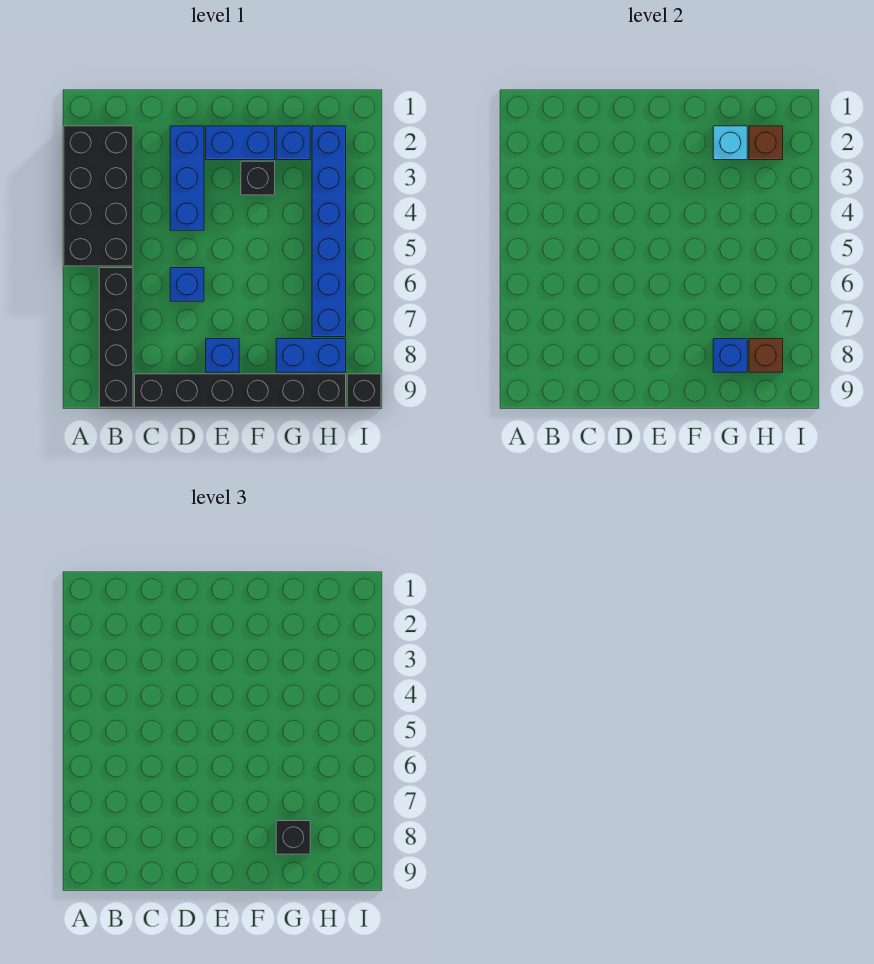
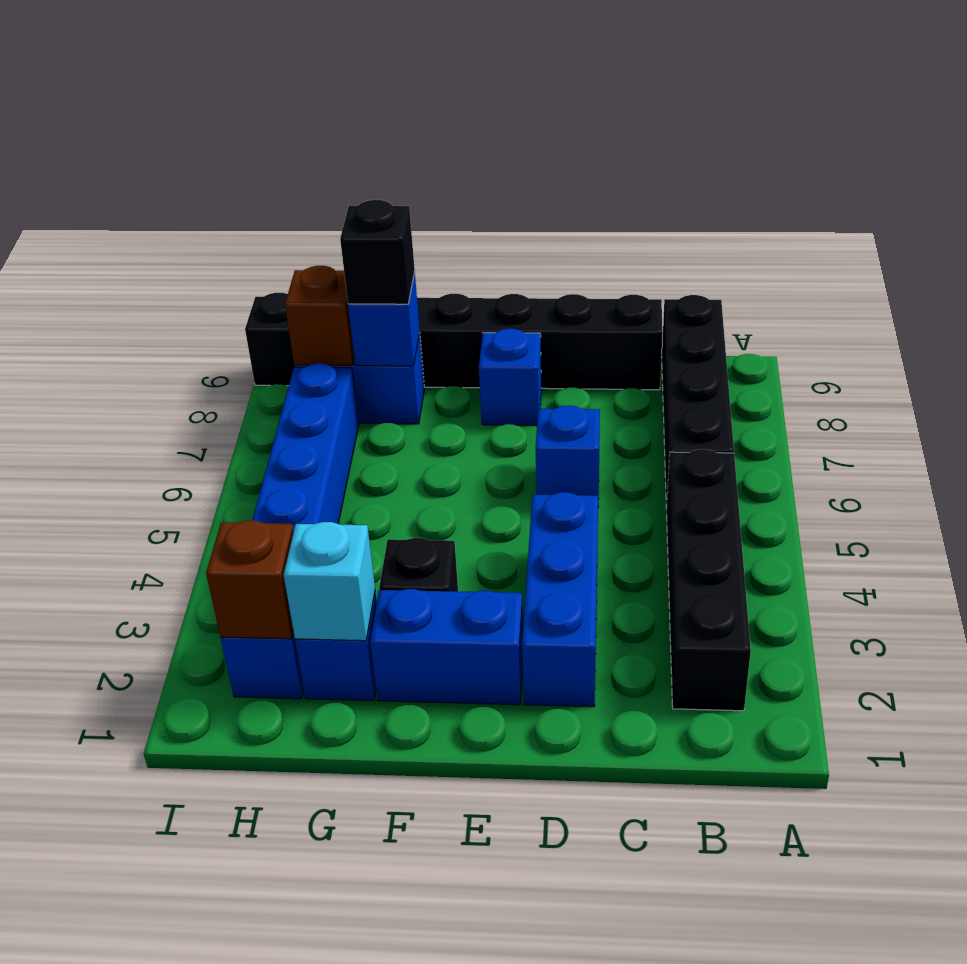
black 2x4 brick [64,126,133,266] -> black 1x4 brick [666,449,751,711]

